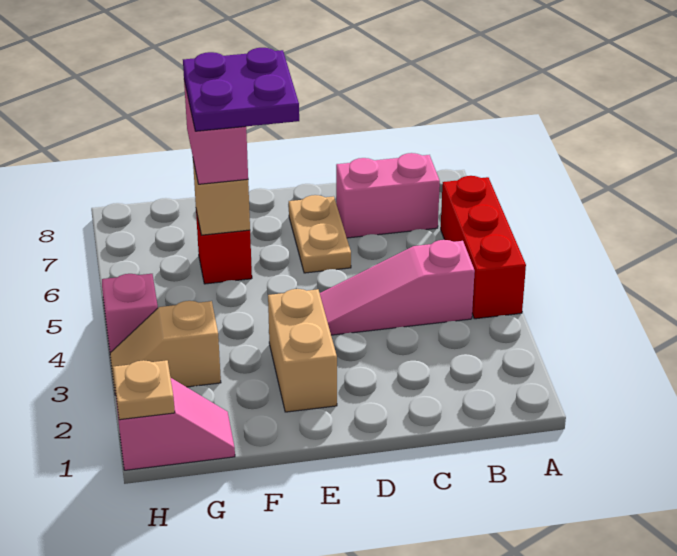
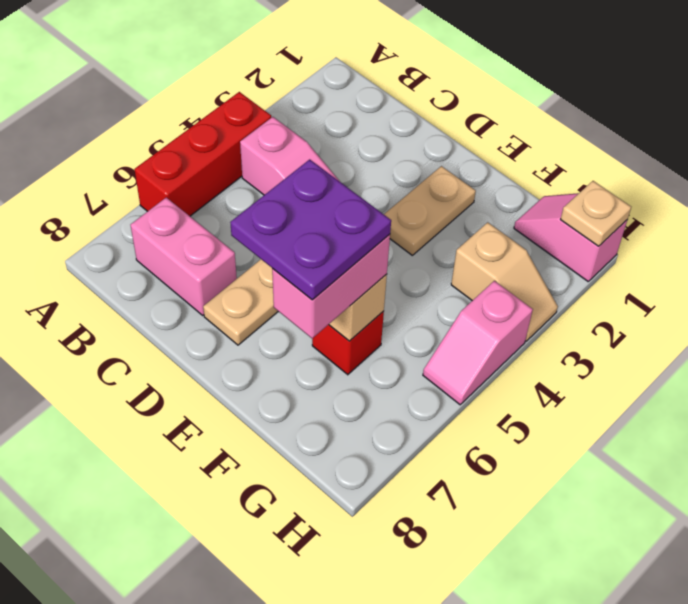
tan 1x2 brick [268,289,337,412] -> tan 1x2 plate [384,166,476,255]

